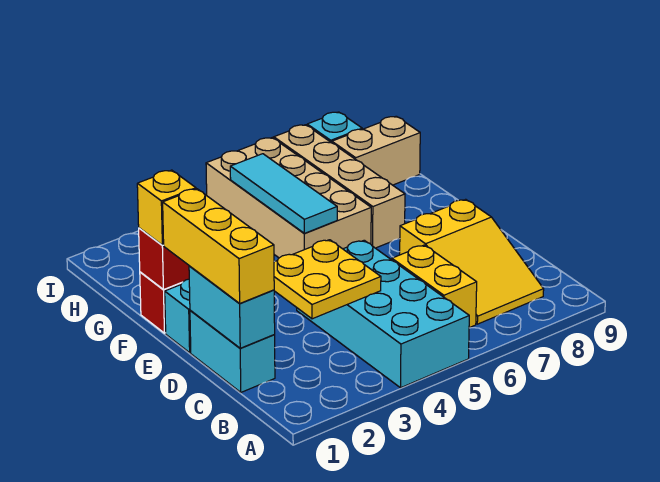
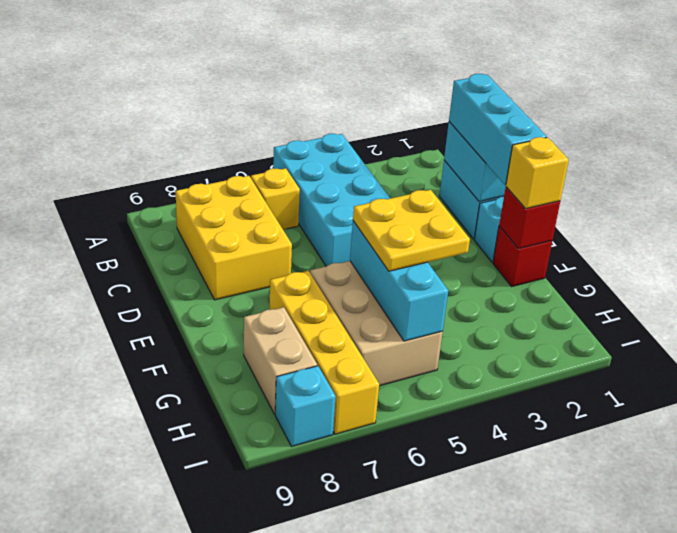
yellow 1x2 brick [392,245,477,328] -> yellow 1x1 brick [251,168,300,229]
yellow 2x3 slope [400,199,544,324] -> yellow 2x3 brick [176,176,292,300]
yellow 1x3 brick [163,189,274,304] -> cyan 1x3 brick [449,74,547,185]
yellow 2x2 plate [274,240,381,319] -> yellow 2x2 plate moved to [353,190,470,271]
tan 2x4 brick [206,138,371,258] -> tan 2x3 brick [310,261,443,386]
cyan 1x3 tile [230,154,337,234] -> cyan 1x3 brick [350,221,448,341]
tan 1x4 brick [274,125,405,248] -> yellow 1x4 brick [270,271,379,434]
tan 1x2 brick [332,116,420,185] -> tan 1x2 brick turned to [244,307,317,414]

